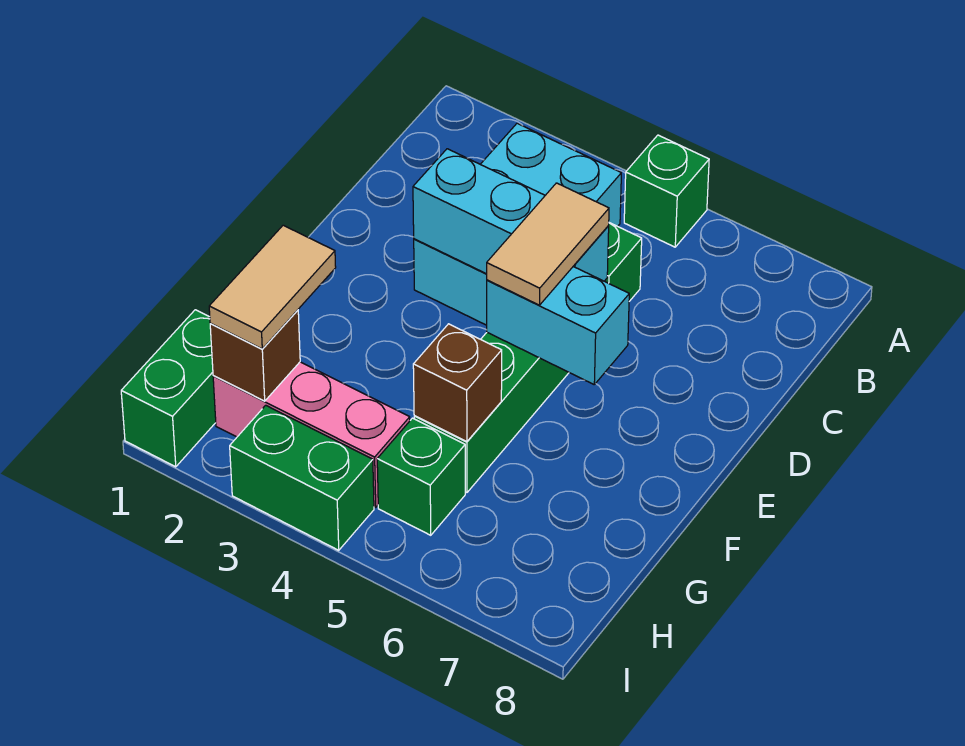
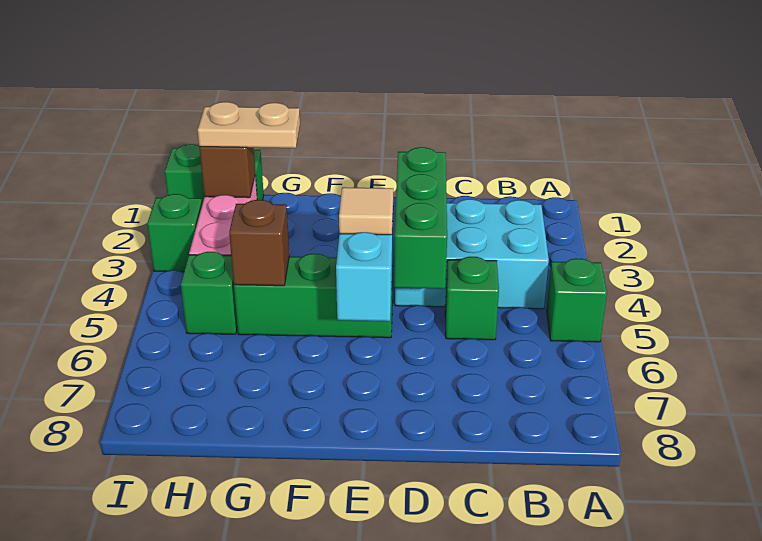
cyan 1x3 brick [413,149,609,281] -> green 1x3 brick [394,147,447,289]
tan 1x2 tile [487,183,609,305] -> tan 1x1 tile [339,187,393,235]
tan 1x2 tile [209,225,336,349] -> tan 1x2 plate [198,102,300,148]
green 1x2 brick [230,405,374,550] -> green 1x1 brick [147,194,202,272]

